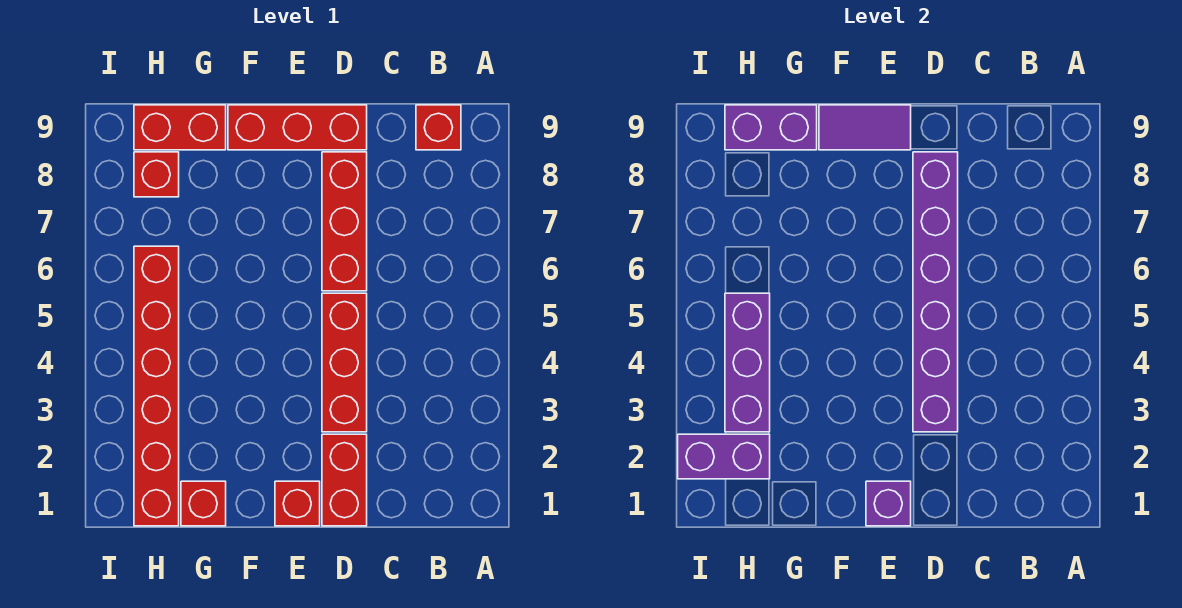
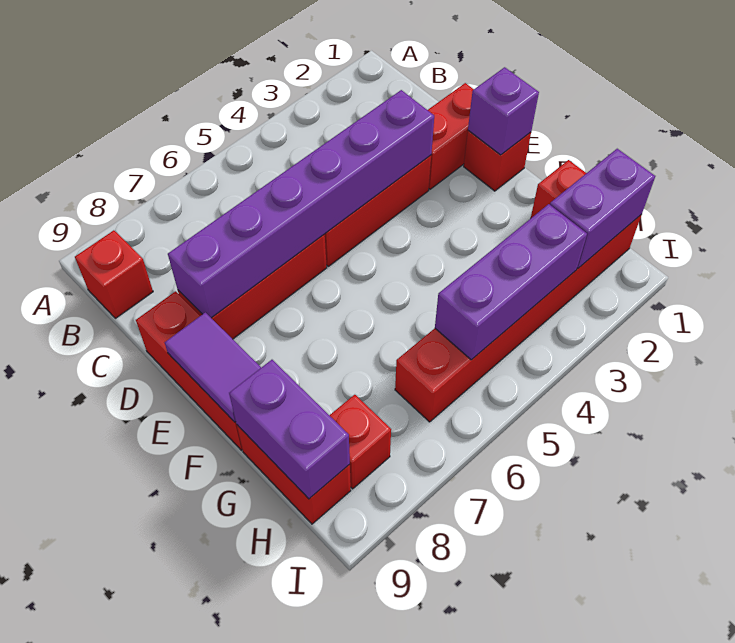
purple 1x2 brick [678,434,770,479] -> purple 1x2 brick turned to [550,149,655,268]

